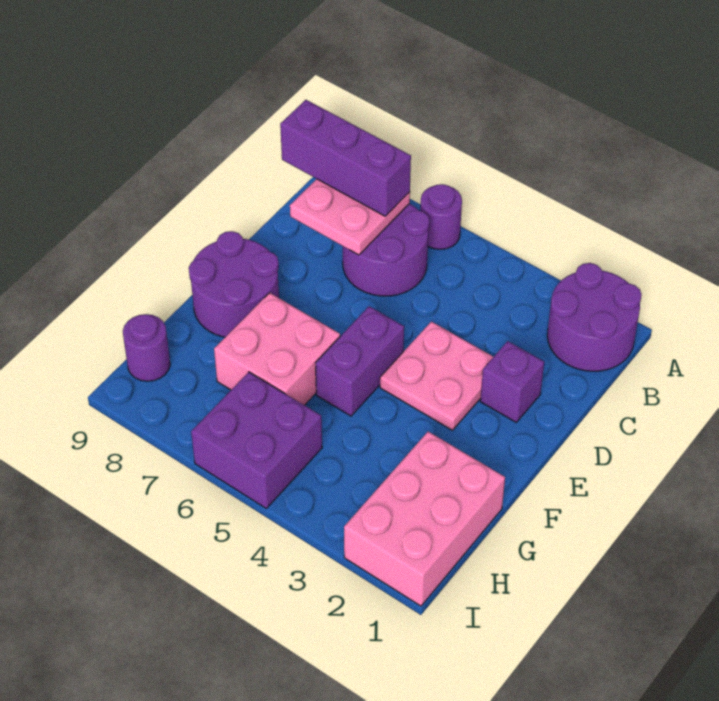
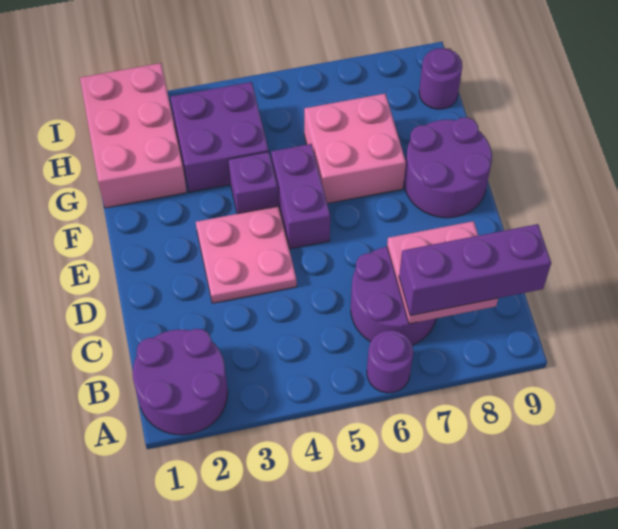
purple 1x1 brick [480,341,544,422] -> purple 1x1 brick moved to [228,152,278,214]
purple 2x2 brick [191,372,322,508] -> purple 2x2 brick moved to [171,82,269,192]

